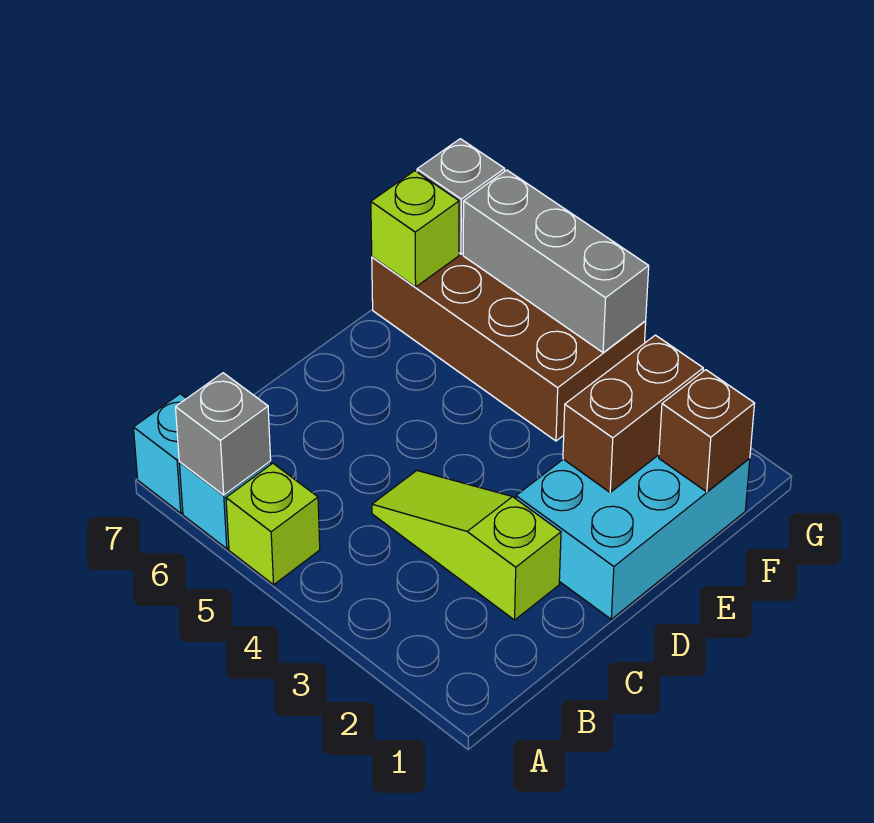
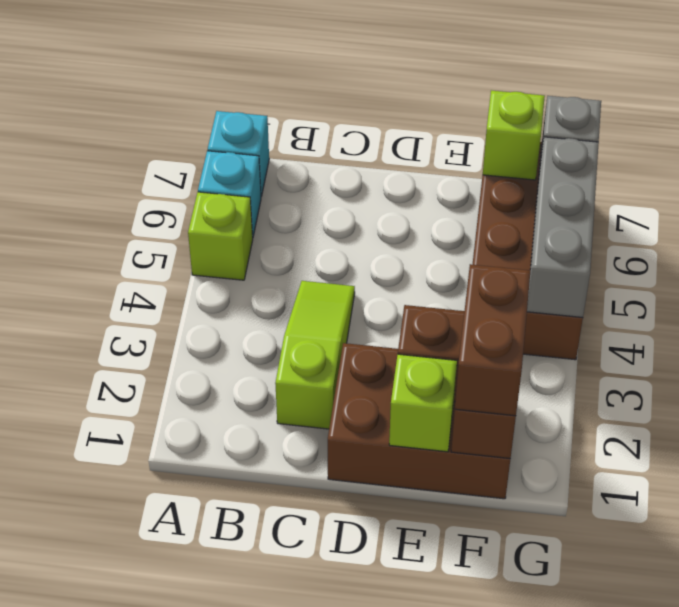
grey 1x1 brick [176,373,271,495] -> none
cyan 2x3 brick [516,455,750,619] -> brown 2x3 brick [328,343,510,499]
none -> lime 1x1 brick [389,354,457,452]
none -> brown 1x2 brick [455,264,531,416]

